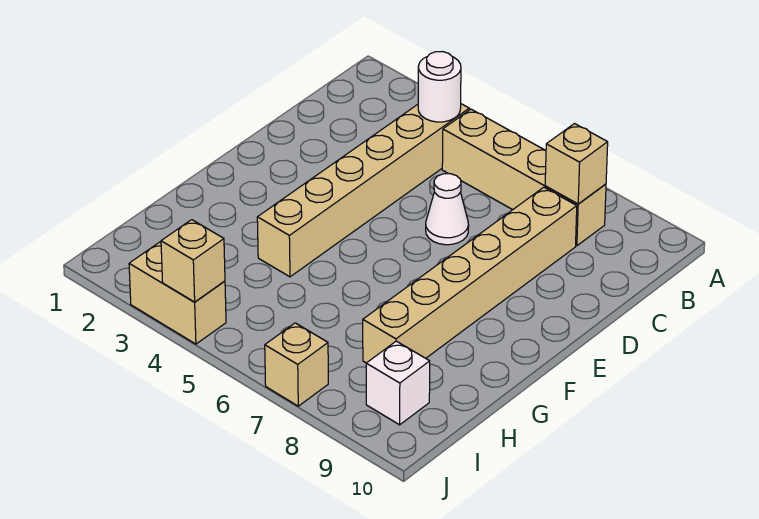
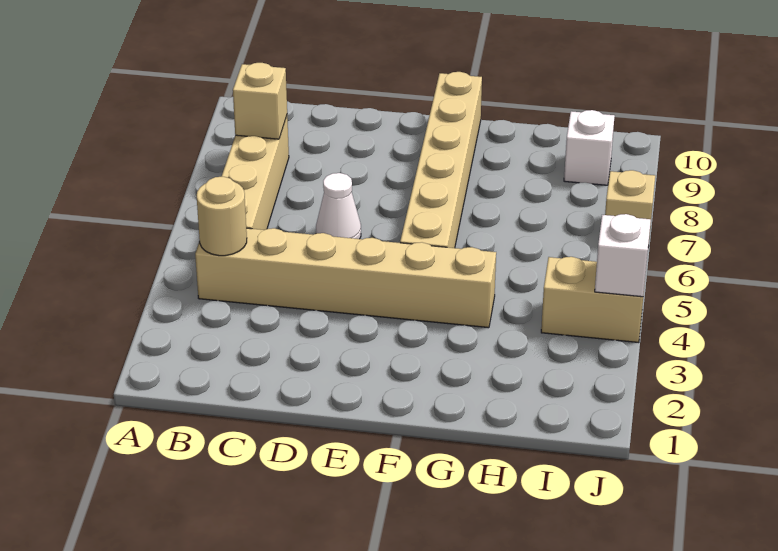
white 1x1 round brick [418,52,461,122] -> tan 1x1 round brick [197,177,247,256]
tan 1x6 brick [363,187,577,363] -> tan 1x6 brick turned to [400,72,482,248]
tan 1x2 brick [129,242,226,344] -> tan 1x2 brick turned to [541,257,643,343]
tan 1x1 brick [161,220,225,302] -> white 1x1 brick [595,214,651,297]

